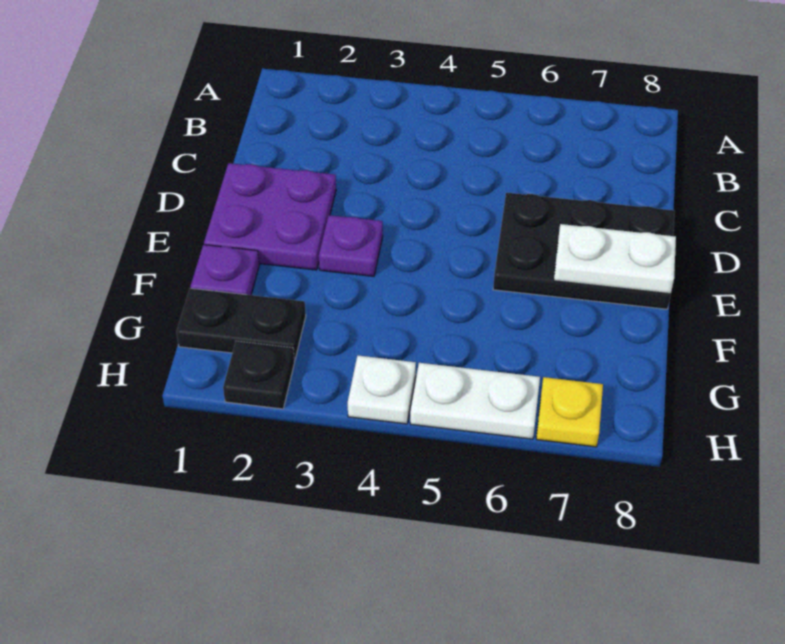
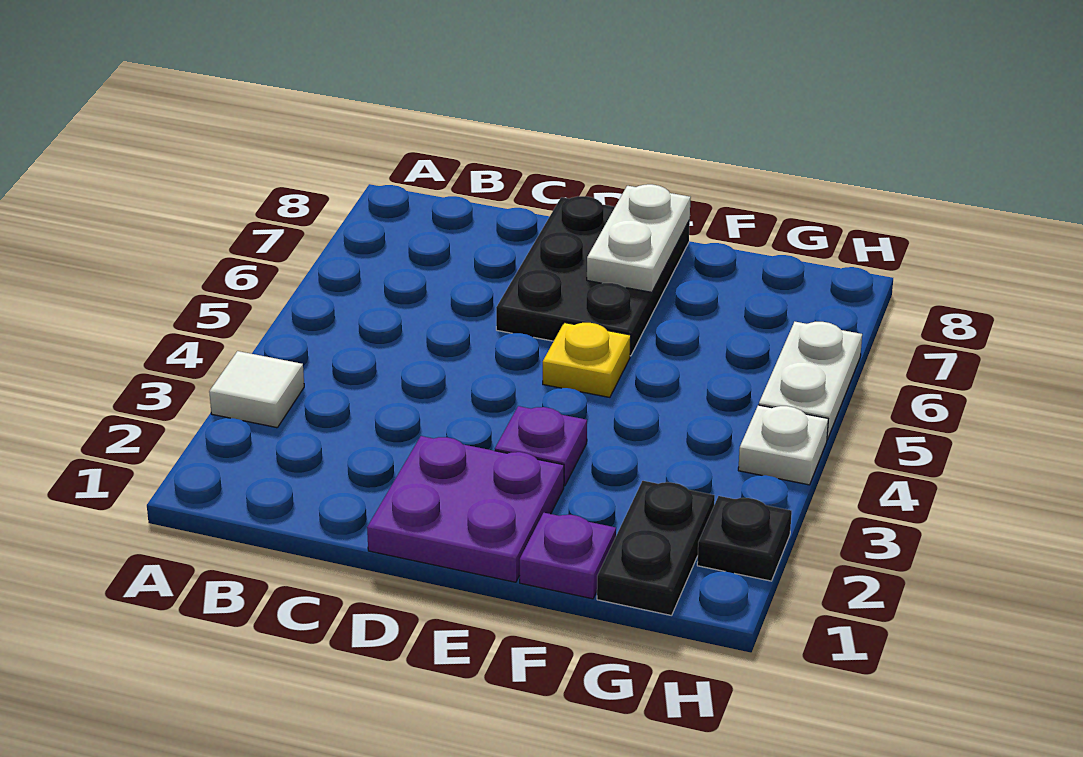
none -> white 1x1 tile [209,351,304,428]
yellow 1x1 plate [536,377,603,447] -> yellow 1x1 plate moved to [543,322,631,397]

